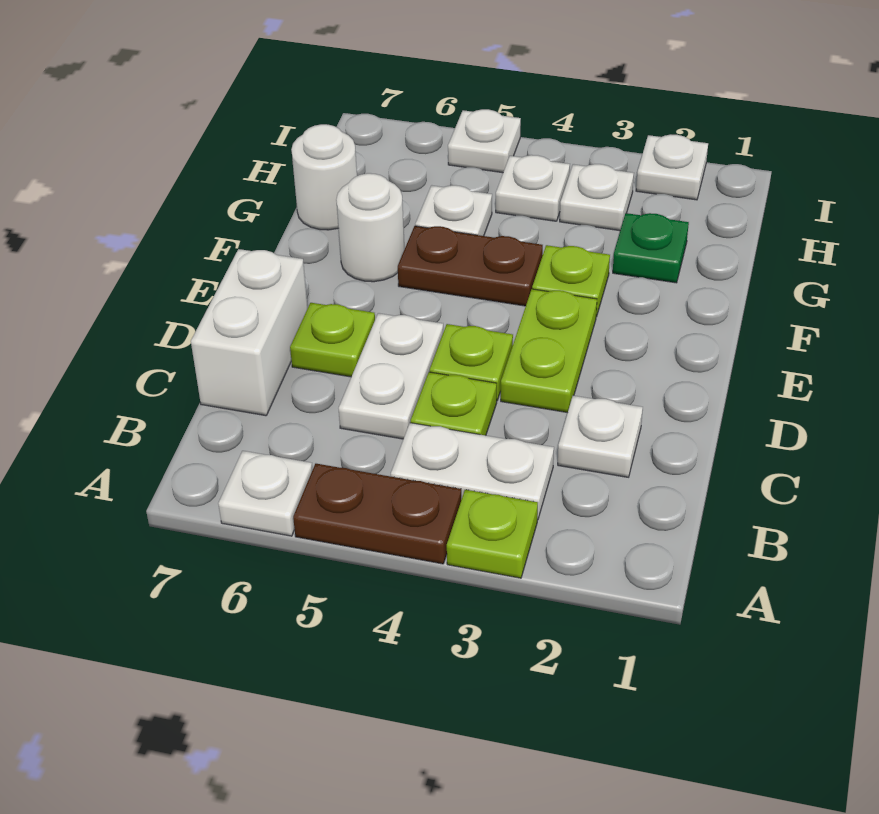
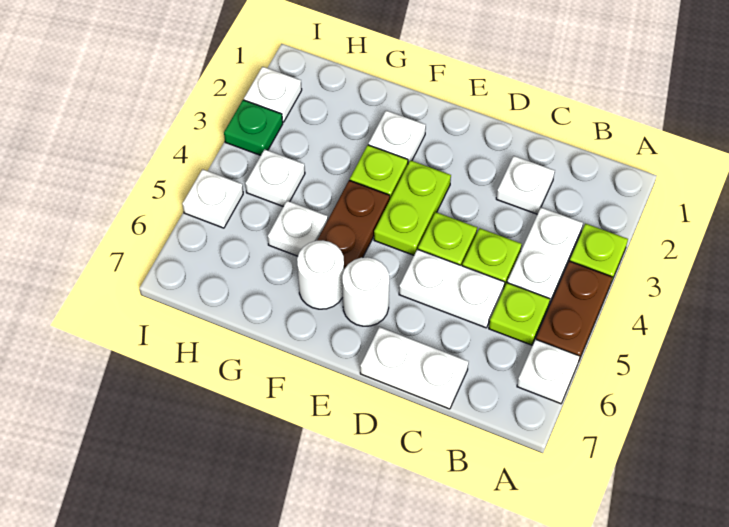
white 1x2 brick [191,249,308,416] -> white 1x2 plate [360,327,469,409]
lime 1x2 plate [501,289,597,413] -> lime 1x2 plate turned to [374,160,451,255]
lime 1x1 plate [290,303,375,377] -> lime 1x1 plate moved to [489,283,550,345]
green 1x1 plate [613,213,689,283] -> green 1x1 plate moved to [224,100,283,155]
white 1x1 round brick [291,124,357,230] -> white 1x1 round brick moved to [342,257,389,326]
white 1x1 plate [560,164,634,231] -> white 1x1 plate moved to [368,111,426,163]

